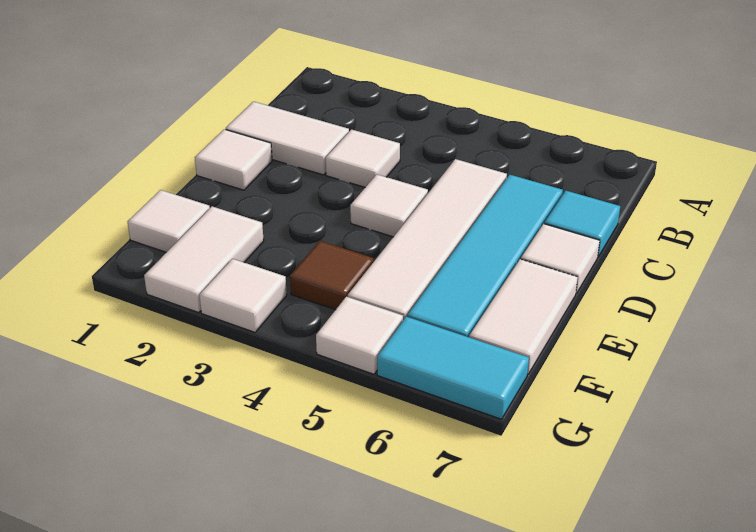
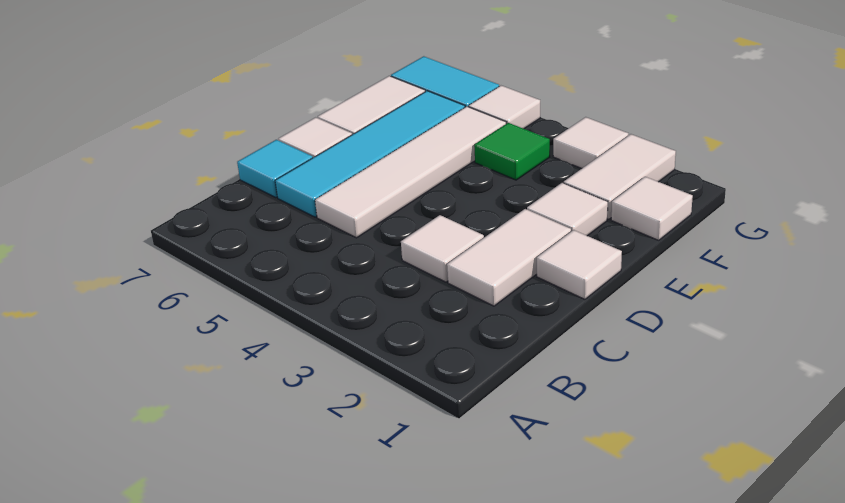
white 1x2 tile [226,102,349,175] -> white 1x2 tile turned to [447,209,571,306]
white 1x1 tile [350,174,428,237] -> white 1x1 tile moved to [527,183,608,236]
brown 1x1 tile [290,241,373,310] -> green 1x1 tile [474,123,550,180]

